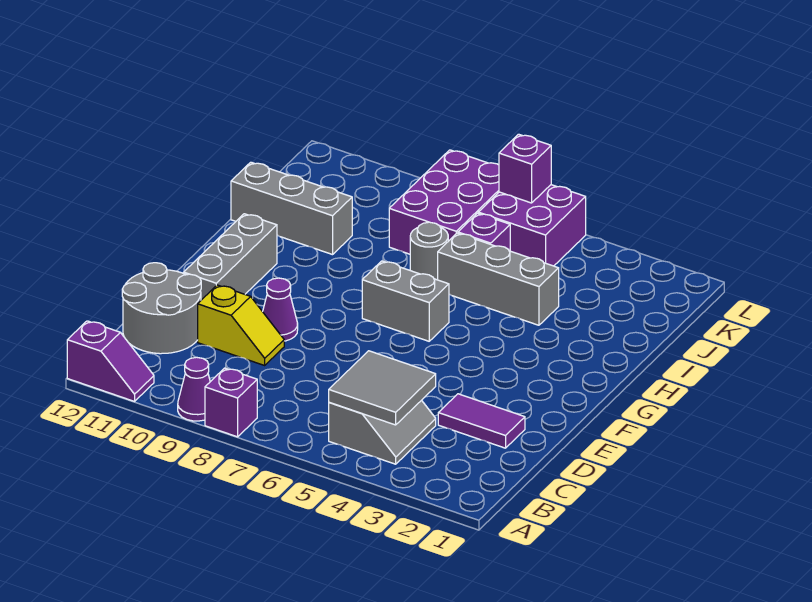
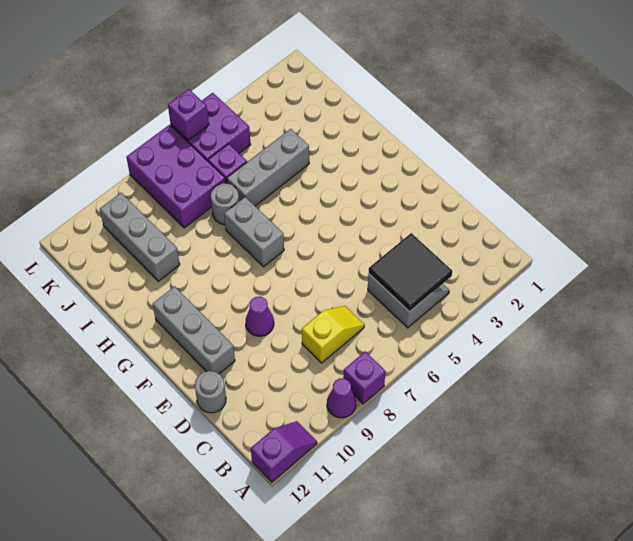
grey 2x2 tile [329,351,436,425] -> black 2x2 tile [369,233,452,312]
grey 2x2 round brick [122,263,201,354] -> grey 1x1 round brick [195,371,226,413]
purple 1x2 tile [438,394,525,448] -> none
yellow 1x2 slope [198,285,284,365] -> yellow 1x2 slope moved to [302,306,364,363]
grey 1x2 brick [362,261,449,341] -> grey 1x2 brick turned to [224,197,284,267]
grey 1x3 brick [231,162,352,255] -> grey 1x3 brick turned to [100,193,180,281]

